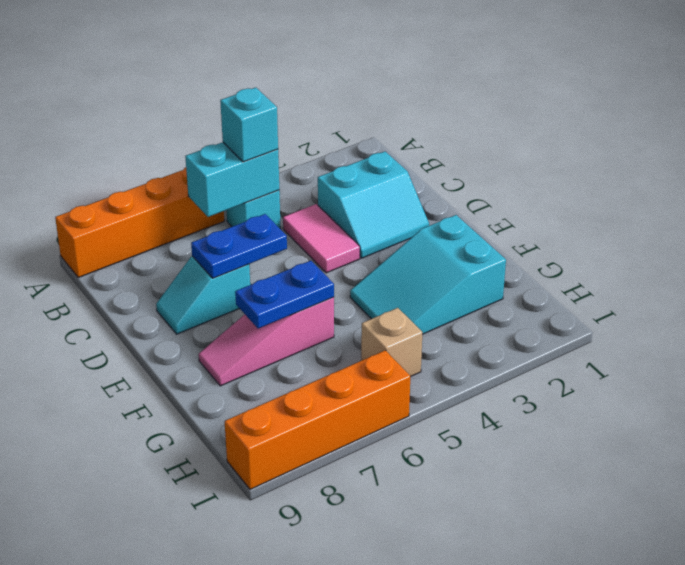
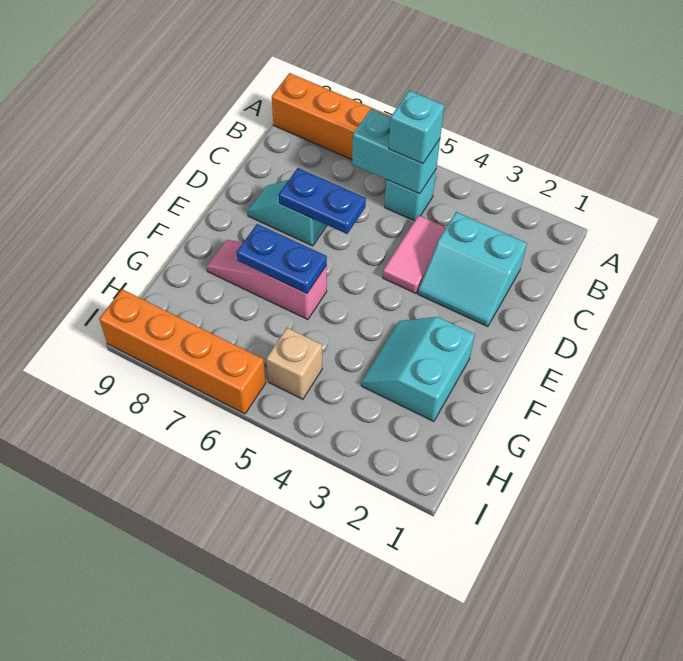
cyan 2x3 slope [350,215,506,334] -> cyan 2x2 slope [361,317,475,422]

